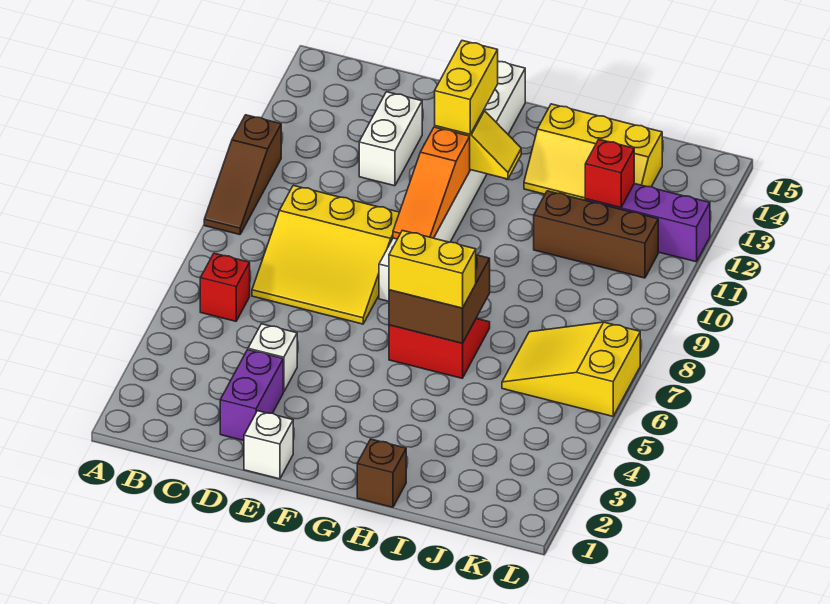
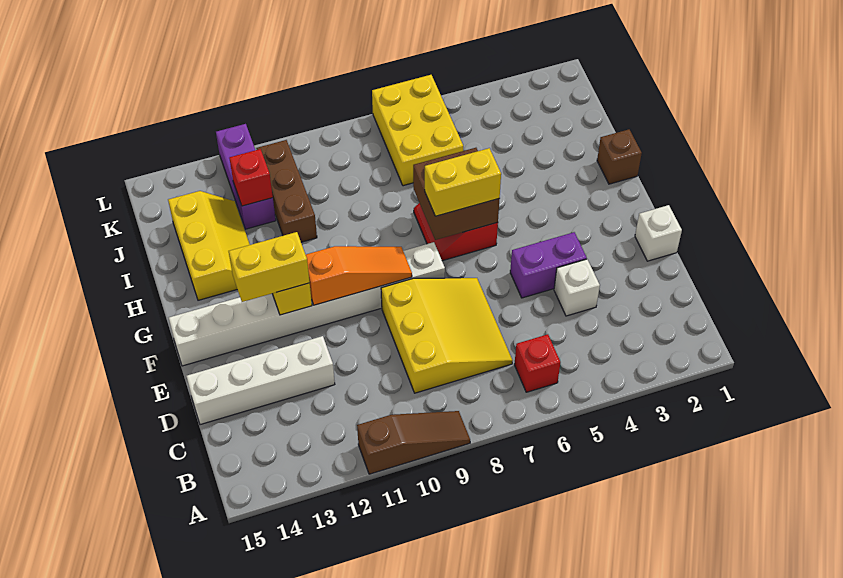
purple 1x2 brick [220,350,283,441] -> purple 1x2 brick moved to [510,232,587,298]
white 1x2 brick [359,92,422,186] -> white 1x4 brick [186,336,335,425]
yellow 1x2 brick [389,230,476,308] -> yellow 1x2 brick turned to [425,148,501,216]
yellow 2x3 slope [502,322,640,416] -> yellow 2x3 brick [372,75,463,186]

